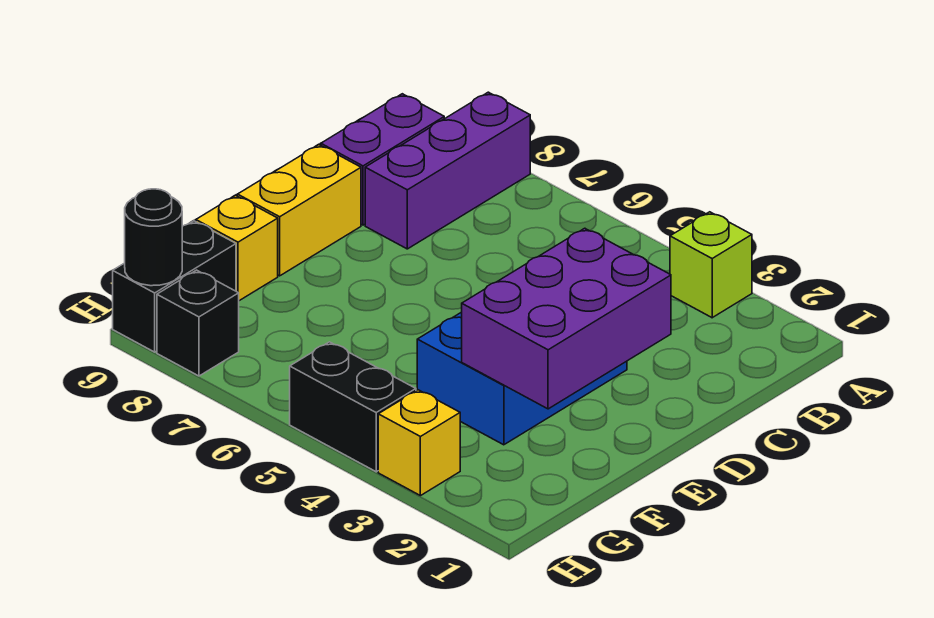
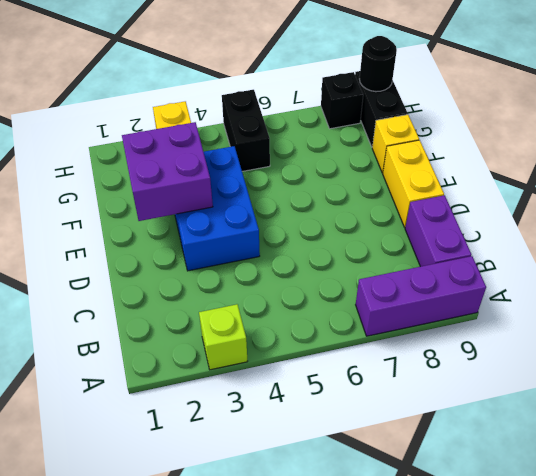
purple 1x3 brick [365,92,530,249] -> purple 1x3 brick turned to [356,256,486,336]
purple 2x3 brick [462,228,671,409] -> purple 2x2 brick [122,122,213,221]
black 1x2 brick [290,342,416,472] -> black 1x2 brick turned to [222,90,270,171]

